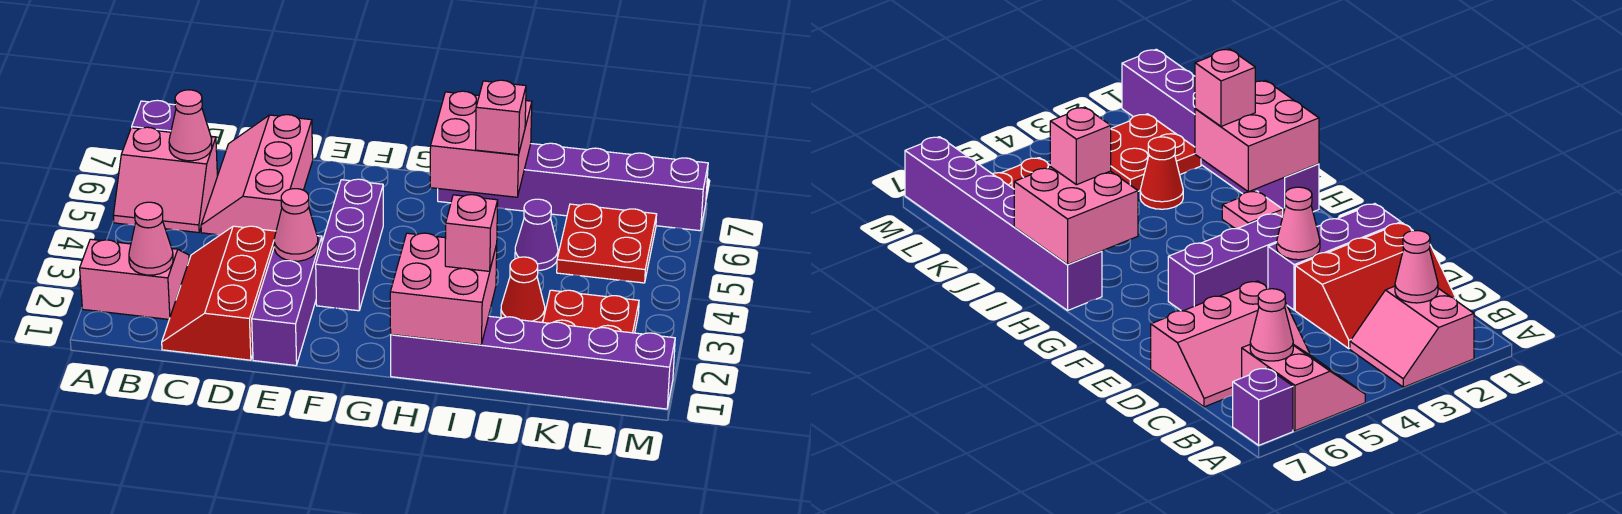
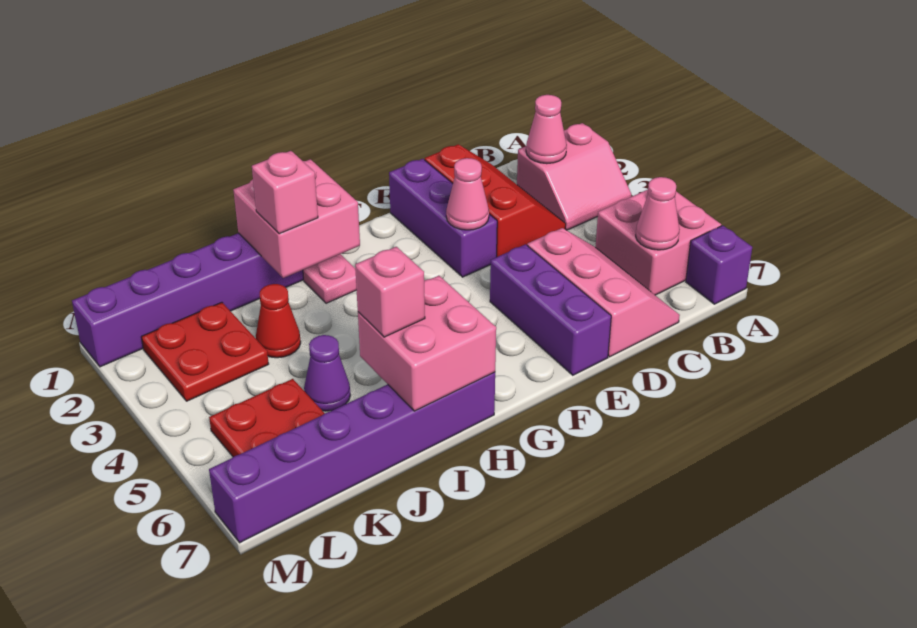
pink 2x2 slope [113,127,217,233] -> pink 2x2 brick [596,190,721,295]
purple 1x3 brick [316,179,383,311] -> purple 1x3 brick moved to [490,244,611,375]

